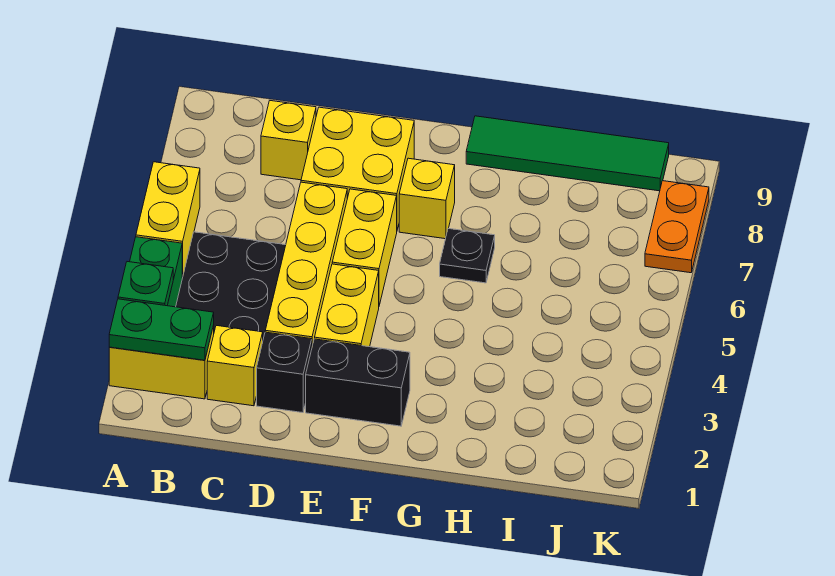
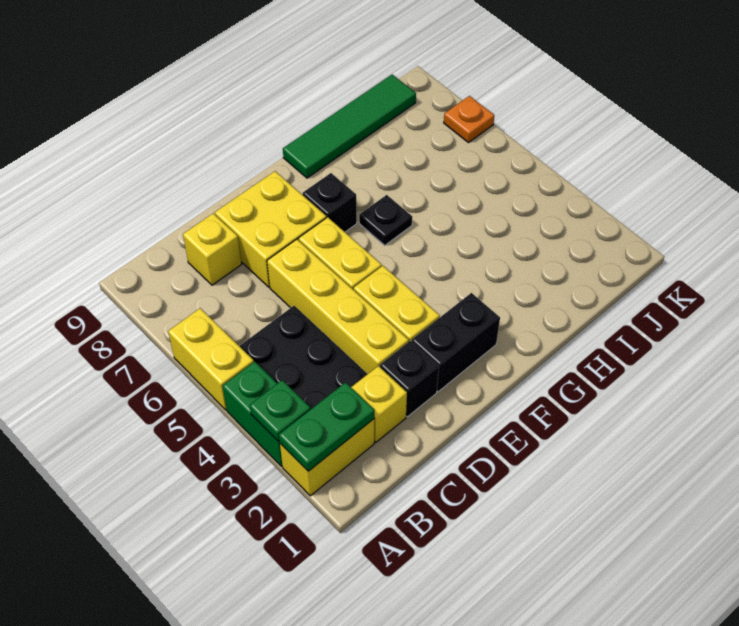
yellow 1x1 brick [399,158,455,239] -> black 1x1 brick [303,173,357,232]
orange 1x2 plate [645,181,709,273] -> orange 1x1 plate [444,96,494,143]

